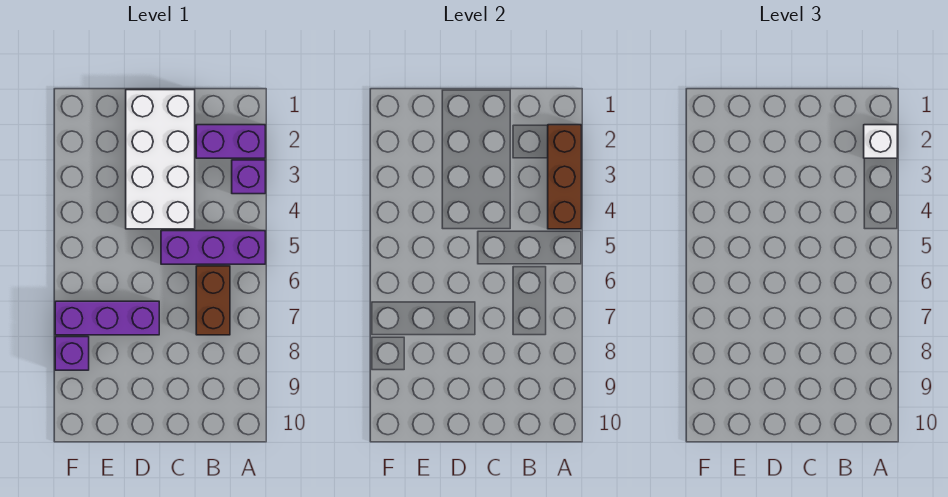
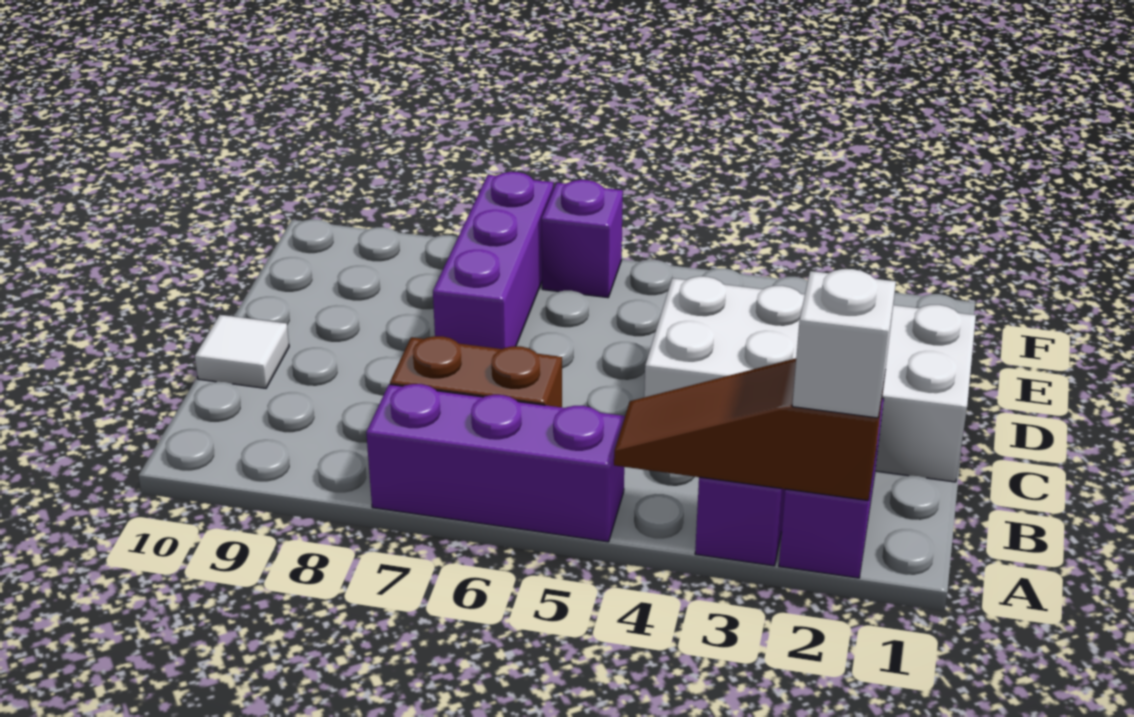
brown 1x3 brick [548,125,581,229] -> brown 1x3 slope [614,358,885,501]
purple 1x3 brick [161,231,265,264] -> purple 1x3 brick turned to [366,384,625,542]
none -> white 1x1 tile [195,315,289,388]
purple 1x1 brick [55,337,89,370] -> purple 1x1 brick moved to [542,180,623,298]

